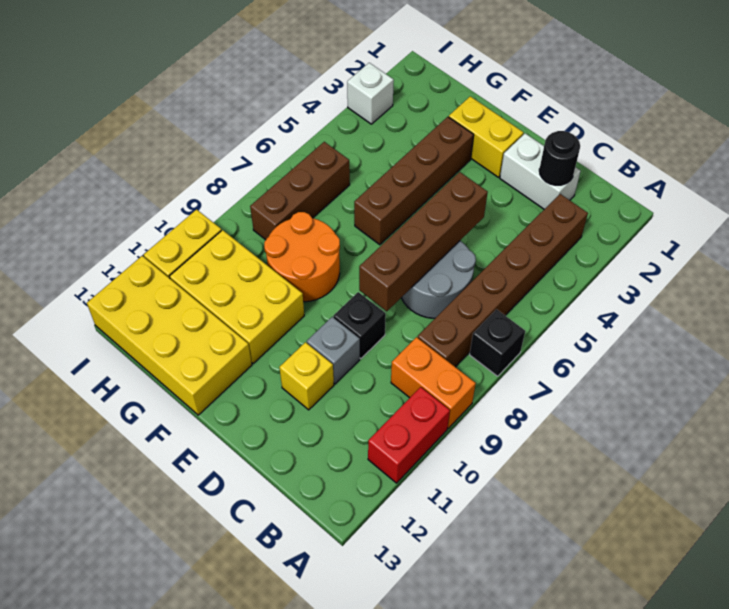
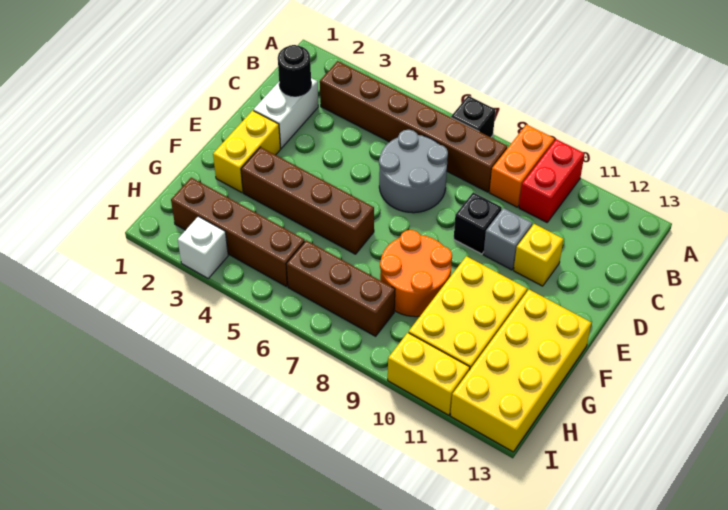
red 1x2 brick [368,387,450,483] -> red 1x2 brick turned to [519,139,585,222]
brown 1x4 brick [359,172,488,311] -> brown 1x4 brick moved to [171,178,305,287]

